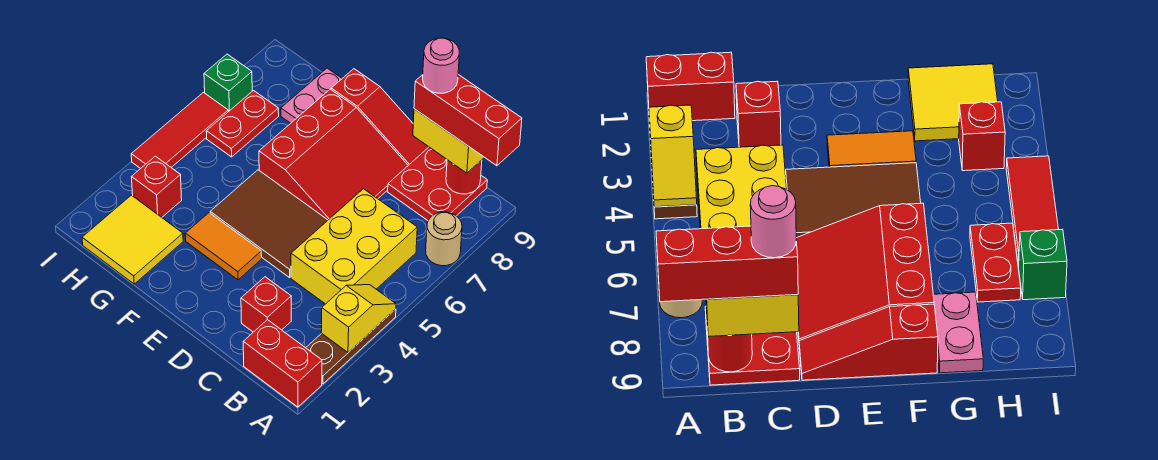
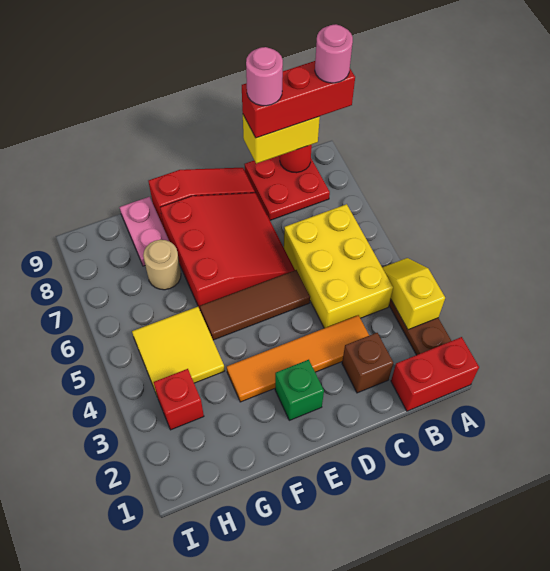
tan 1x1 round brick [426,212,462,266] -> tan 1x1 round brick moved to [143,240,181,290]
none -> pink 1x1 round brick [315,24,353,83]
red 1x1 brick [241,277,291,332] -> brown 1x1 brick [342,333,393,393]
brown 2x3 tile [210,170,328,278] -> brown 1x3 tile [200,270,310,340]
orange 1x2 tile [185,213,262,280] -> orange 1x4 tile [227,315,369,402]
yellow 2x2 tile [82,195,183,284] -> yellow 2x2 tile moved to [132,307,225,395]
red 1x2 plate [206,91,279,157] -> none
red 1x3 tile [131,93,228,169] -> none
green 1x1 brick [204,54,252,112] -> green 1x1 brick moved to [275,360,324,420]

